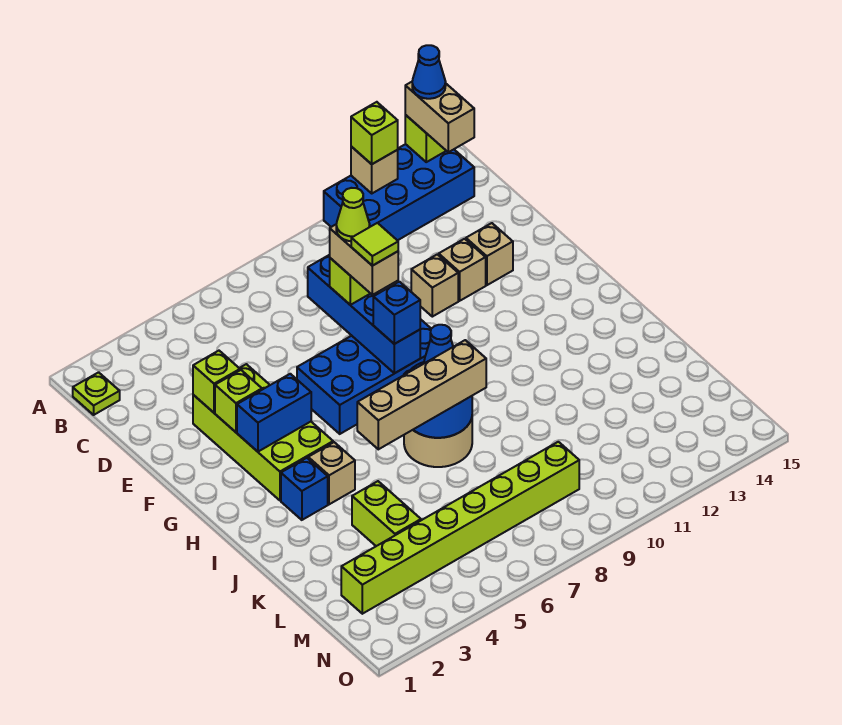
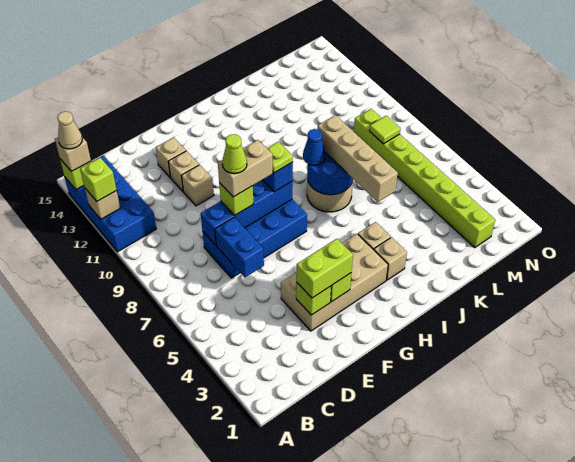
tan 1x2 brick [405,82,474,152] -> tan 1x1 brick [55,137,91,172]
blue 1x1 cone [412,45,446,99] -> tan 1x1 cone [57,111,82,149]
lime 1x1 plate [73,372,120,415] -> lime 1x1 plate moved to [267,142,293,173]
lime 2x4 brick [193,364,333,500] -> tan 2x4 brick [281,234,388,331]
blue 2x4 brick [297,319,431,434] -> blue 2x4 brick turned to [202,199,307,278]
lime 1x1 tile [351,223,398,266] -> lime 1x1 tile moved to [369,116,401,144]
blue 1x2 brick [237,374,311,452] -> blue 1x2 brick moved to [215,217,264,277]
blue 1x1 brick [281,458,328,520] -> tan 1x1 brick [374,237,407,280]
lime 1x2 brick [352,481,421,546] -> lime 1x2 brick moved to [297,239,353,298]

